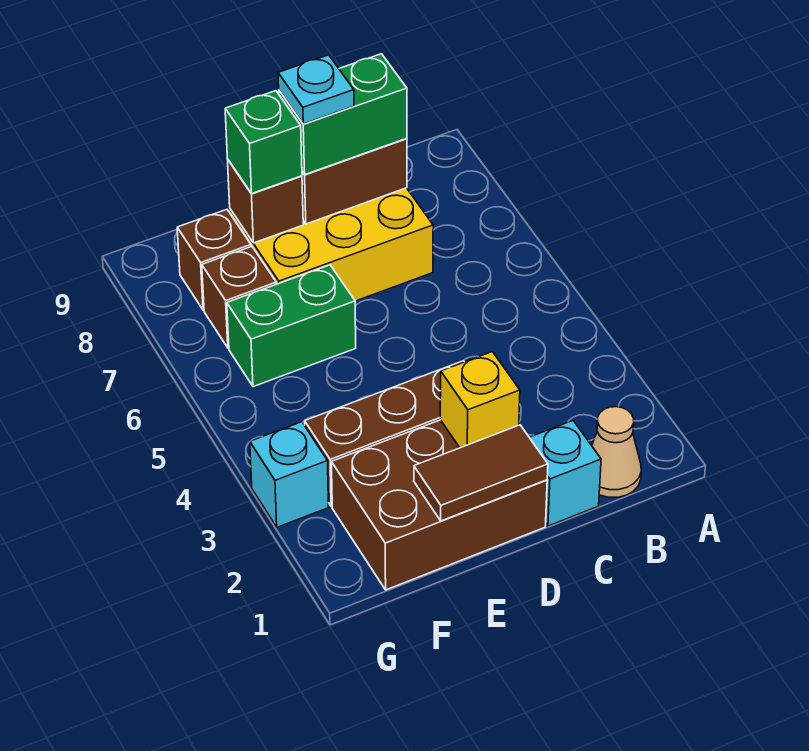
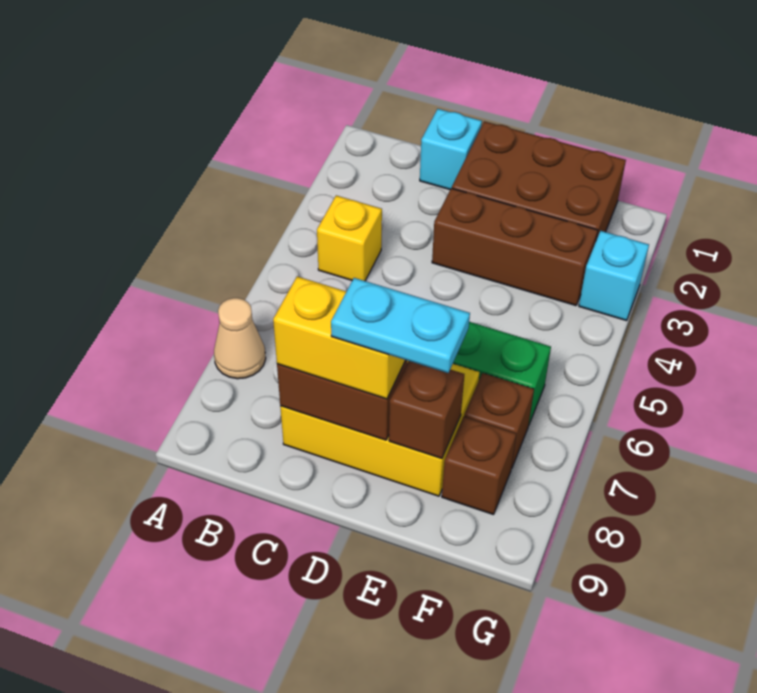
tan 1x1 cone [592,407,641,497] -> tan 1x1 cone moved to [214,298,266,379]
green 1x2 brick [279,54,407,175] -> yellow 1x2 brick [273,276,405,399]
brown 1x2 tile [414,425,548,521] -> none
yellow 1x1 brick [440,352,520,448] -> yellow 1x1 brick moved to [317,195,382,281]
cyan 1x1 plate [278,55,354,124] -> cyan 1x2 plate [331,278,470,373]
green 1x1 brick [225,91,302,194] -> none

